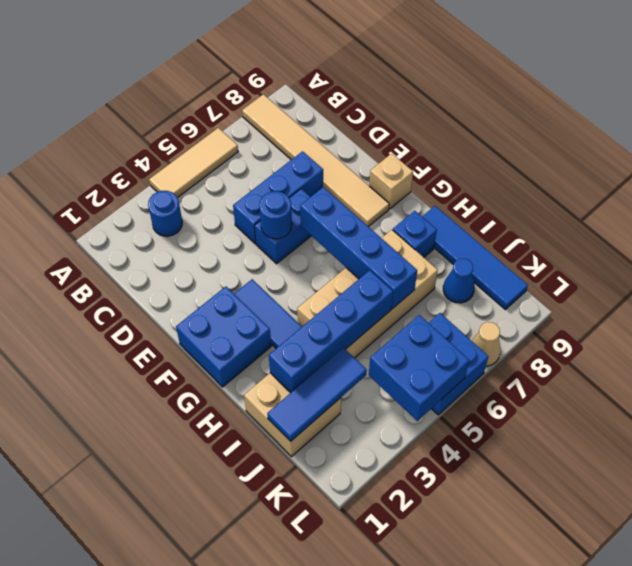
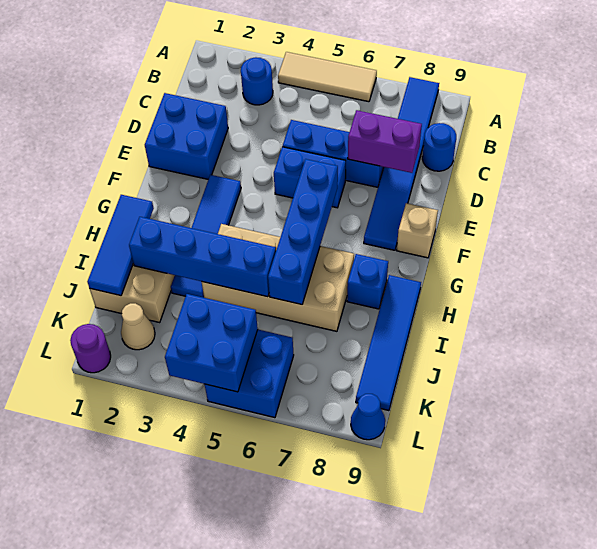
tan 1x6 tile [242,94,389,227] -> blue 1x6 tile [364,77,439,250]
none -> purple 1x2 brick [348,110,422,173]
blue 1x1 round brick [259,191,292,239] -> blue 1x1 round brick moved to [422,123,456,171]
blue 2x2 brick [176,287,271,387] -> blue 2x2 brick moved to [145,93,228,179]
blue 1x3 tile [267,348,367,441] -> blue 1x3 tile turned to [87,195,154,296]
blue 1x1 cone [443,259,475,303] -> blue 1x1 cone moved to [351,394,385,440]
none -> purple 1x1 round brick [70,324,111,373]
tan 1x1 cone [472,322,501,366] -> tan 1x1 cone moved to [121,303,155,350]

